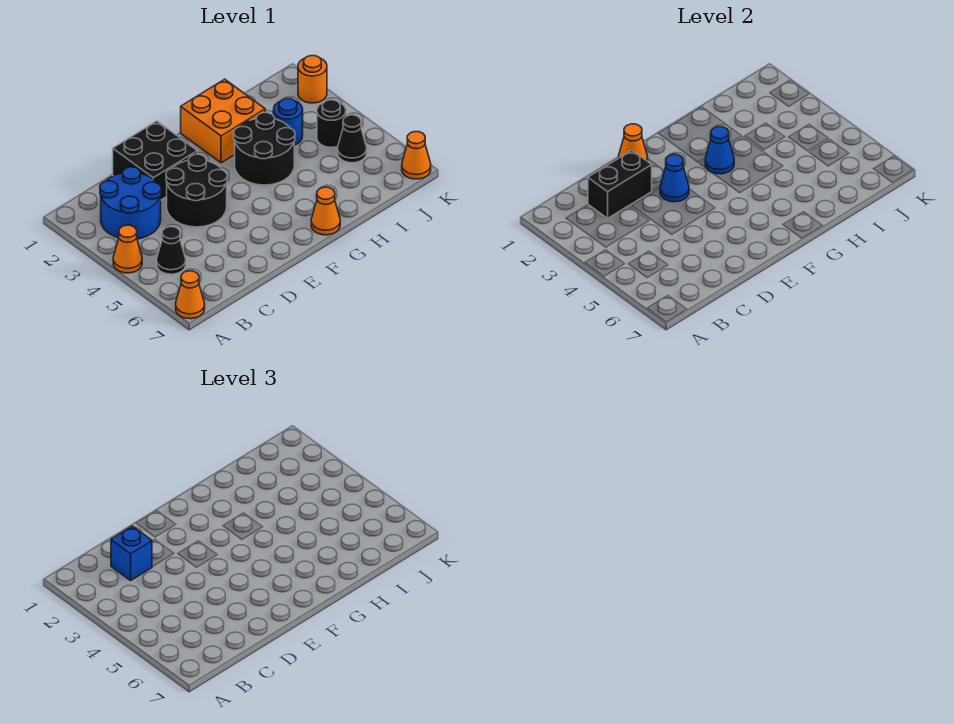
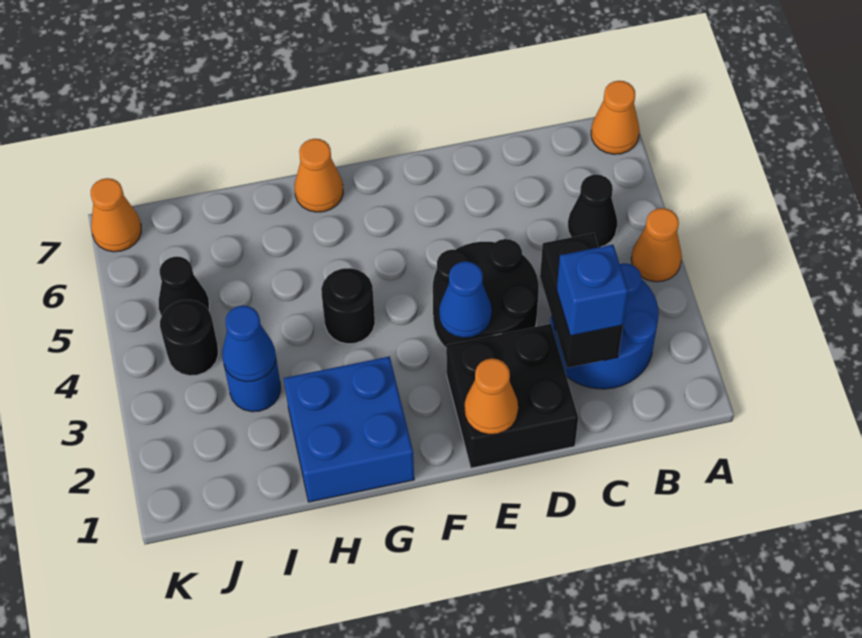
black 1x2 brick [588,150,652,218] -> black 1x2 brick turned to [540,233,623,368]
orange 2x2 brick [181,79,265,163] -> blue 2x2 brick [284,356,414,502]
black 2x2 round brick [234,113,295,185] -> black 1x1 round brick [321,268,375,344]
blue 1x1 cone [705,127,734,174] -> blue 1x1 cone moved to [222,306,276,382]
orange 1x1 round brick [298,56,327,103] -> none

